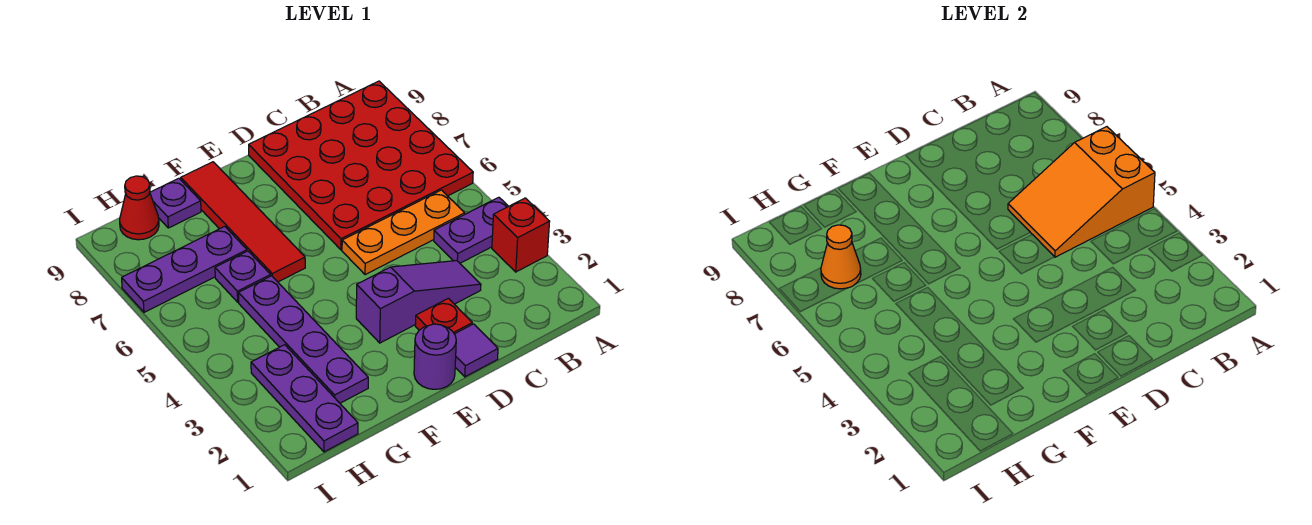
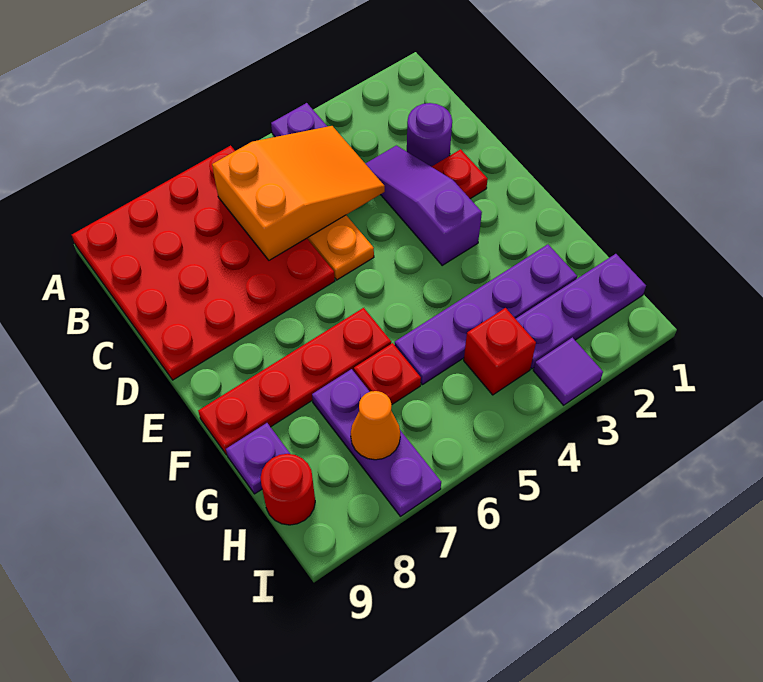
red 1x1 brick [492,198,550,272] -> red 1x1 brick moved to [464,308,536,395]
orange 2x3 slope [1008,127,1155,257] -> orange 2x3 slope turned to [212,126,385,260]
purple 1x1 tile [455,324,498,377] -> purple 1x1 tile moved to [533,337,603,405]
purple 1x1 round brick [414,324,456,389] -> purple 1x1 round brick moved to [407,103,452,167]
red 1x4 tile [181,162,305,282] -> red 1x4 plate [198,308,391,455]
purple 1x1 plate [215,251,271,302] -> red 1x1 plate [354,343,421,404]
red 1x1 cone [120,176,159,240] -> red 1x1 round brick [261,454,315,525]

